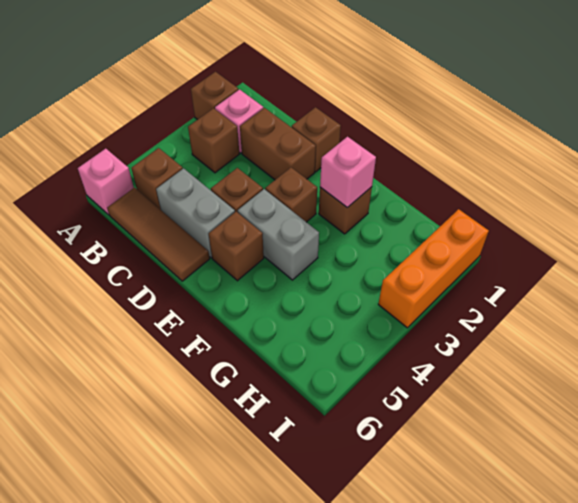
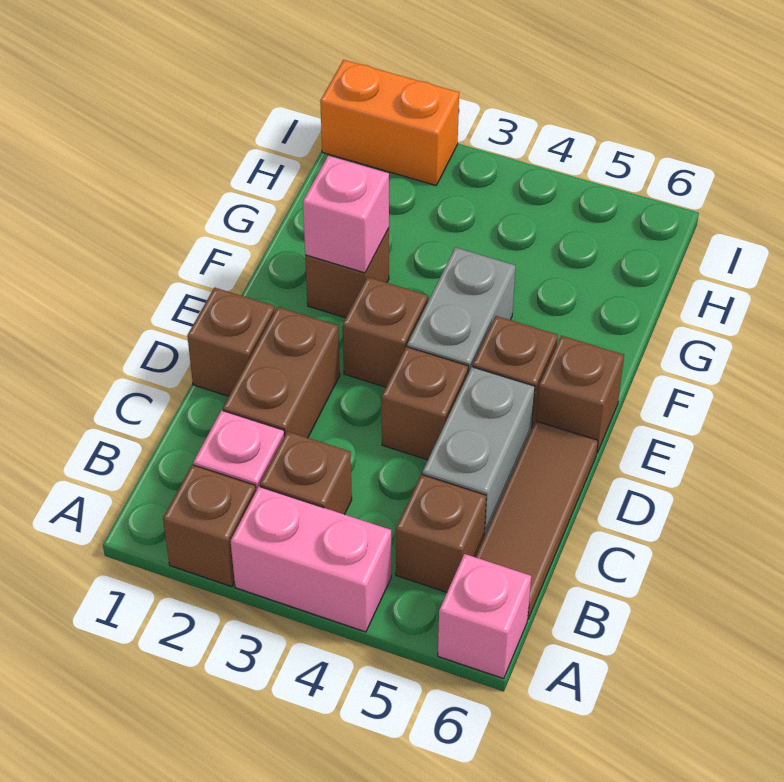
none -> pink 1x2 brick [231,487,391,632]
none -> brown 1x1 brick [536,336,624,453]
orange 1x3 brick [378,209,489,328] -> orange 1x2 brick [320,60,459,185]

